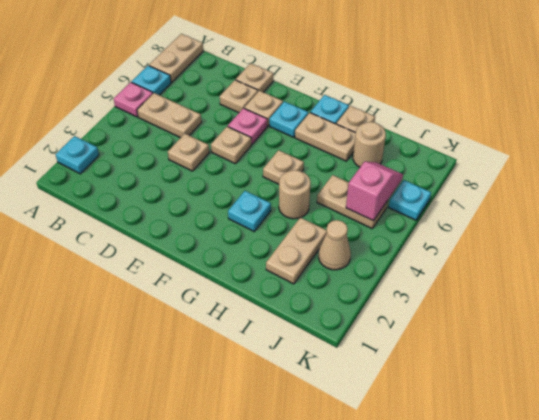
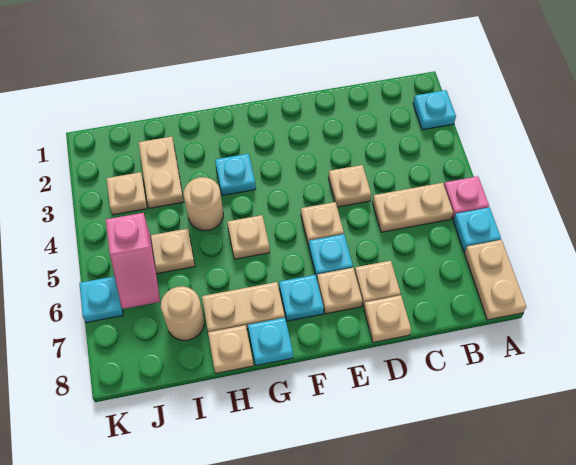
pink 1x1 plate [228,108,267,144] -> cyan 1x1 plate [309,234,353,278]
tan 1x1 cone [319,220,351,270] -> tan 1x1 plate [106,172,147,215]

